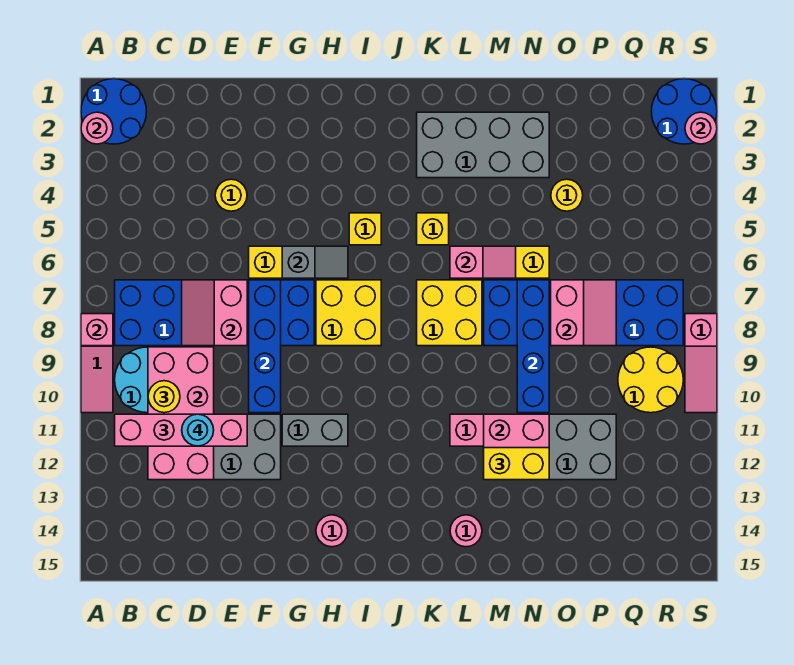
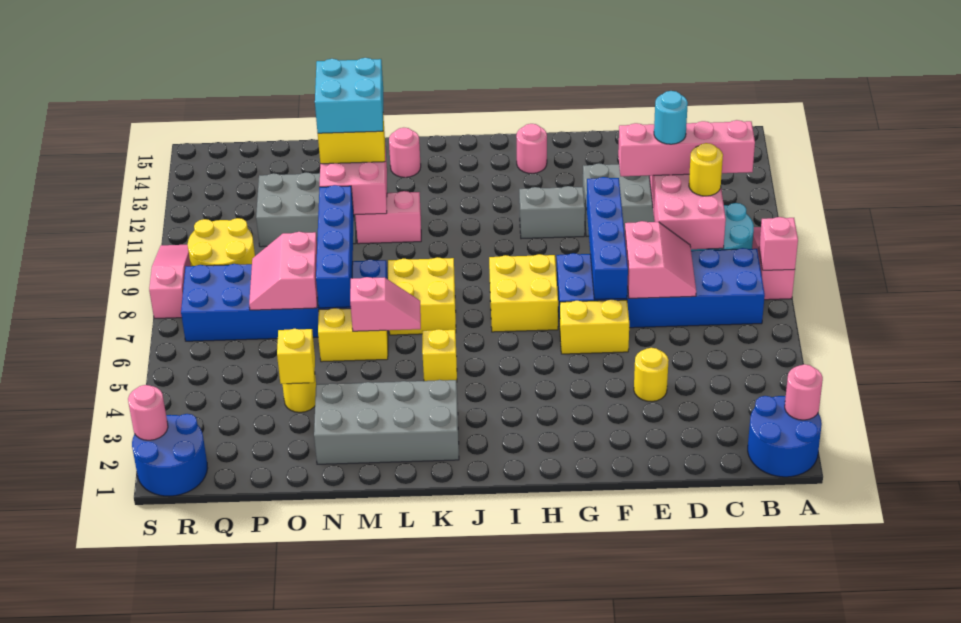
grey 1x2 slope [282,246,348,278] -> none
yellow 1x1 brick [349,213,381,245] -> yellow 1x1 brick moved to [277,329,315,384]
pink 1x2 slope [450,246,516,278] -> pink 1x2 slope turned to [350,277,421,331]
none -> cyan 2x2 brick [315,58,383,133]

